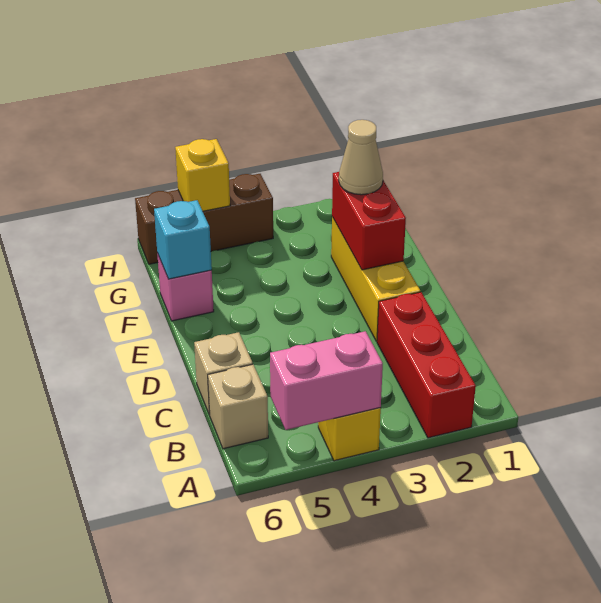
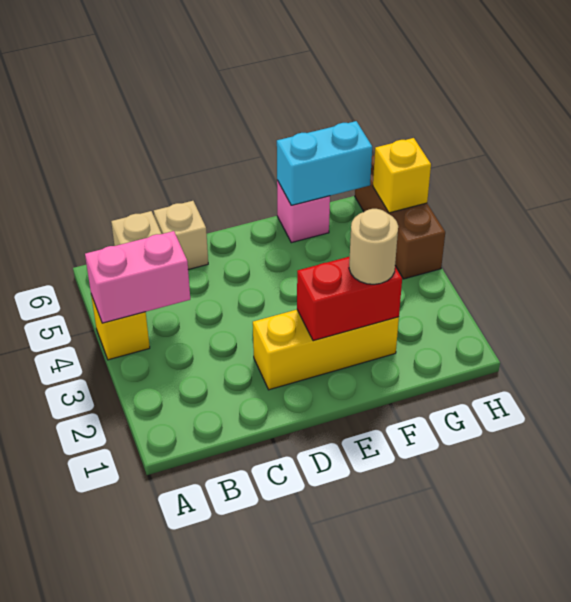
red 1x3 brick [377,292,476,438] -> none
pink 1x2 brick [270,331,383,430] -> pink 1x2 brick turned to [85,231,190,323]
tan 1x1 cone [339,120,383,195] -> tan 1x1 round brick [349,209,398,284]
cyan 1x1 brick [154,200,212,279] -> cyan 1x2 brick [277,121,372,205]

